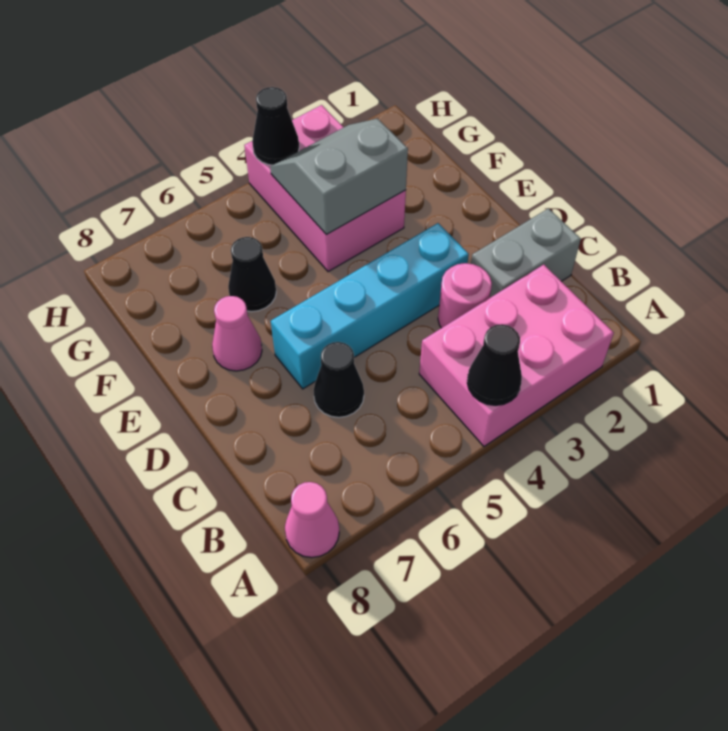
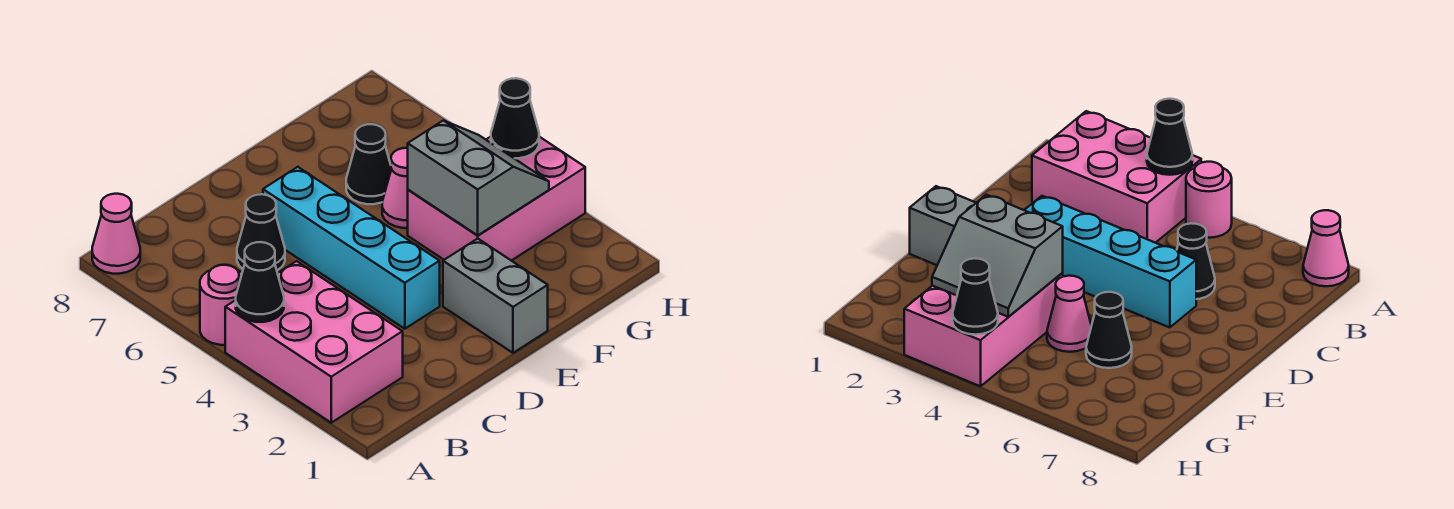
grey 1x2 brick [471,209,581,298] -> grey 1x2 brick moved to [443,239,548,353]
pink 1x1 round brick [438,263,492,328] -> pink 1x1 round brick moved to [200,265,242,345]
pink 1x1 cone [212,296,262,371] -> pink 1x1 cone moved to [382,148,408,228]

